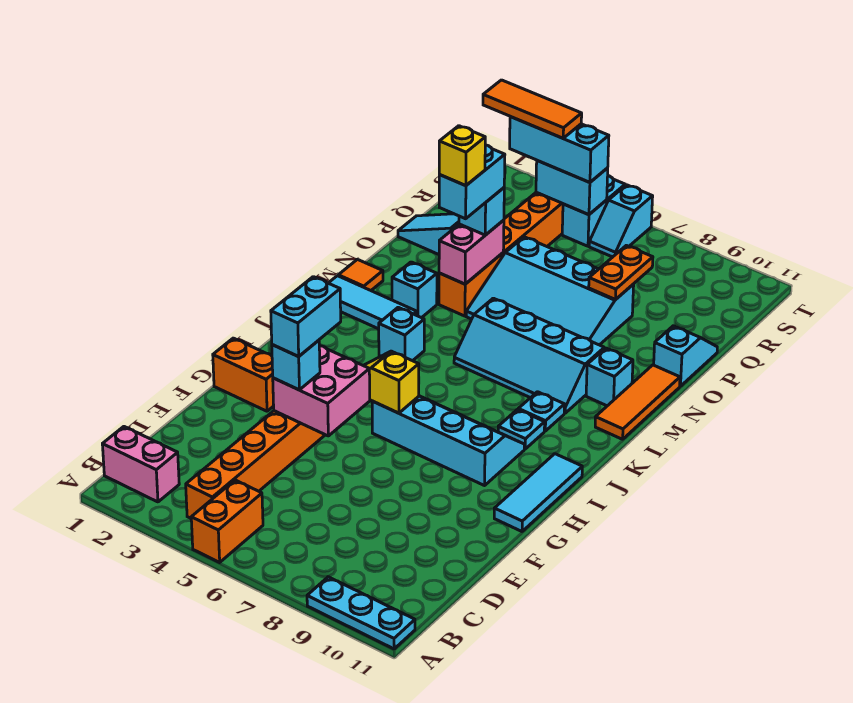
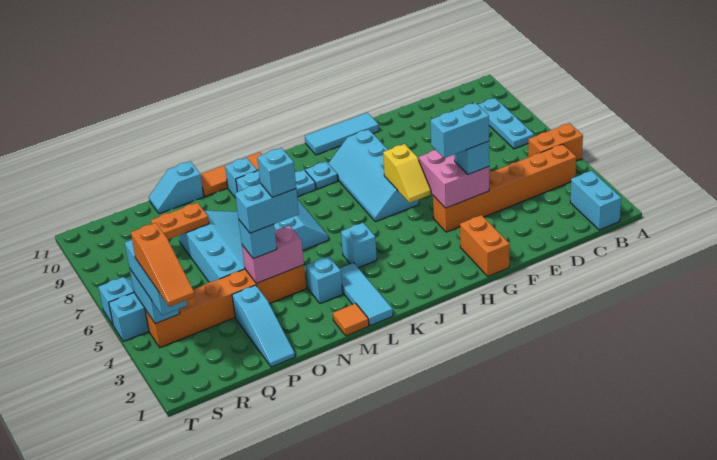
cyan 1x3 plate [307,577,415,649] -> cyan 1x3 plate moved to [477,98,534,149]
pink 1x2 brick [102,427,179,502] -> cyan 1x2 brick [570,171,621,230]
yellow 1x1 brick [439,126,485,186] -> cyan 1x1 brick [257,148,296,197]
orange 1x3 tile [483,80,582,138] -> orange 1x3 slope [131,223,195,307]

